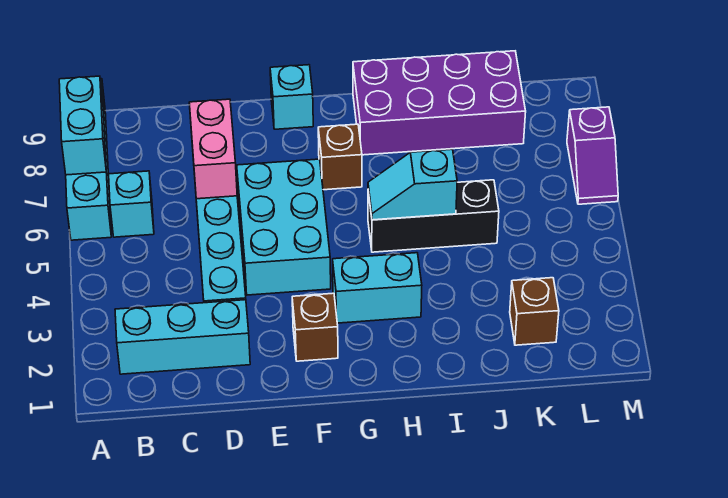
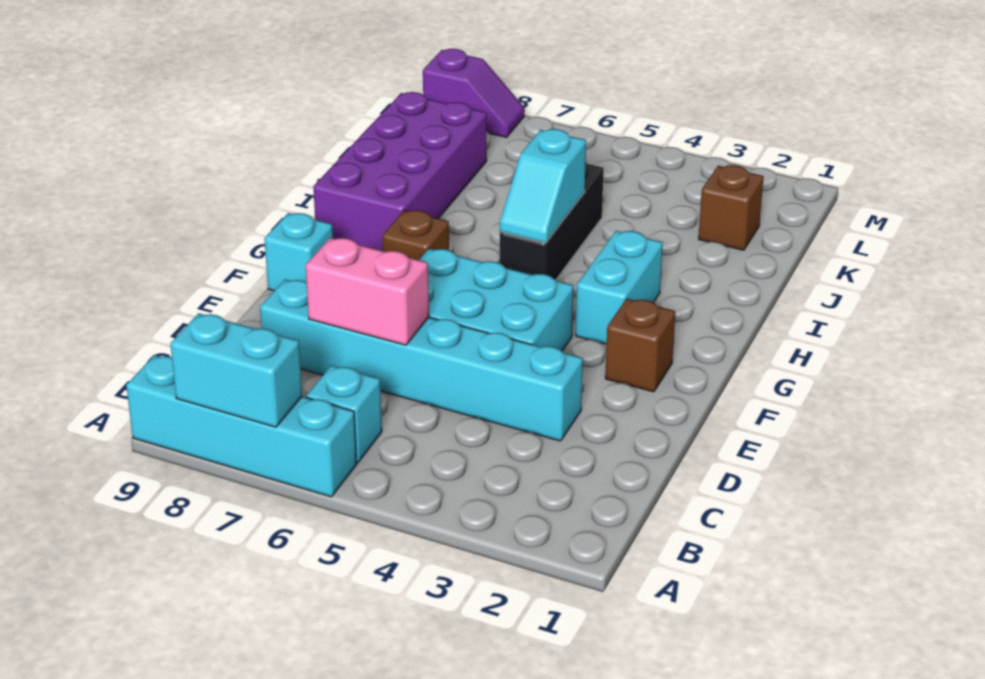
cyan 1x3 brick [115,300,250,374] -> none
purple 1x2 slope [567,107,618,204] -> purple 1x2 slope moved to [423,49,525,137]

